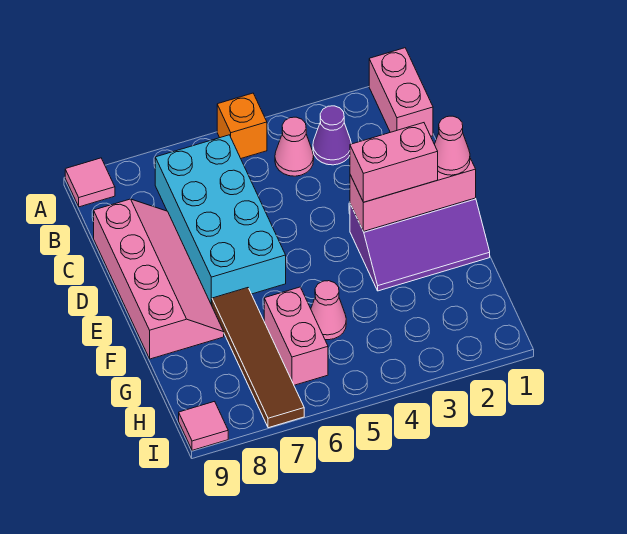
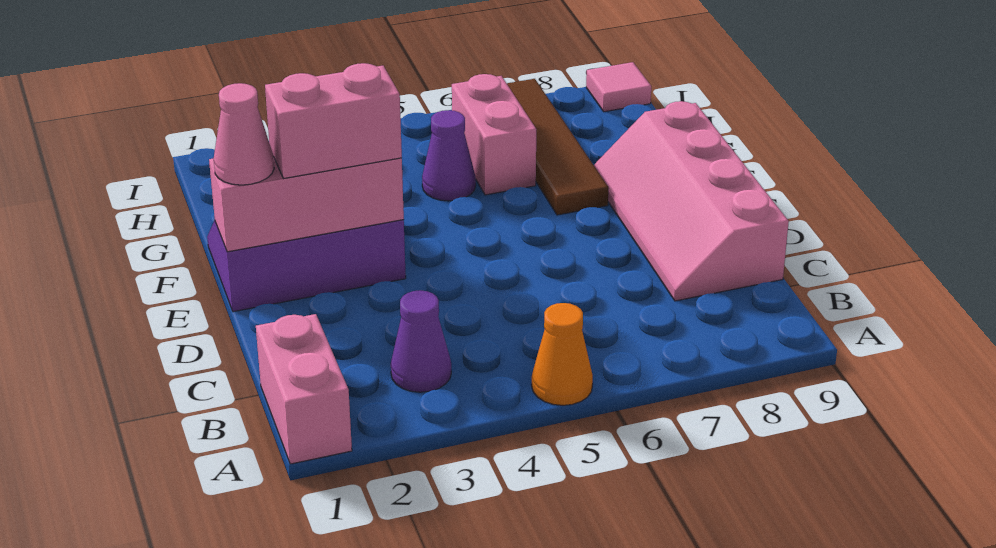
orange 1x1 brick [217,93,267,158] -> orange 1x1 cone [532,303,593,405]
pink 1x1 tile [65,158,115,207] -> none
pink 1x1 cone [275,117,314,176] -> none
cyan 2x4 brick [155,135,286,305] -> none
pink 1x1 cone [311,281,346,340] -> purple 1x1 cone [422,110,476,201]

